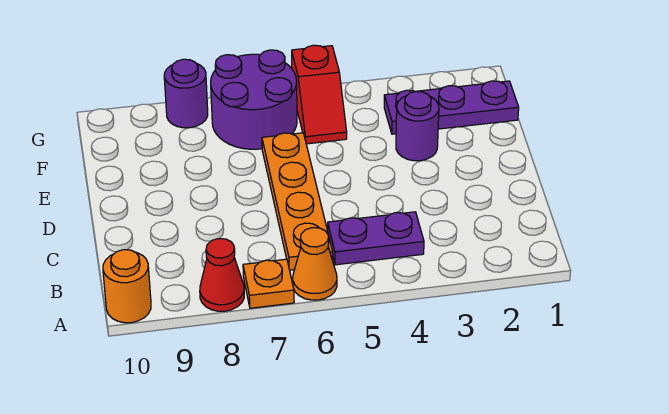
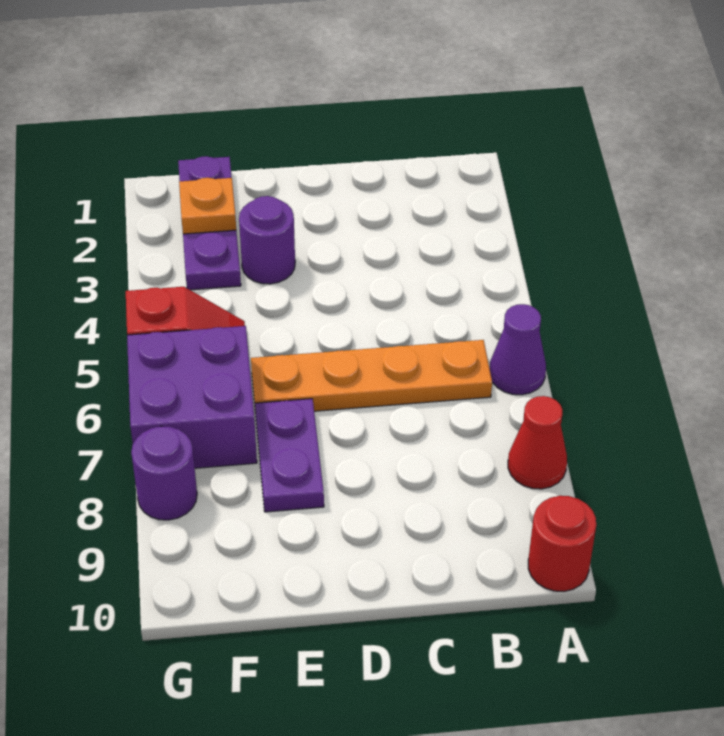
orange 1x1 cone [293,228,337,300] -> purple 1x1 cone [490,304,546,395]
orange 1x1 plate [243,259,294,308] -> orange 1x1 plate moved to [179,178,236,234]
orange 1x1 round brick [103,250,151,323] -> red 1x1 round brick [528,496,596,591]
purple 1x2 plate [328,212,424,265] -> purple 1x2 plate moved to [255,399,324,512]
purple 2x2 round brick [211,50,297,149] -> purple 2x2 brick [127,326,257,468]

